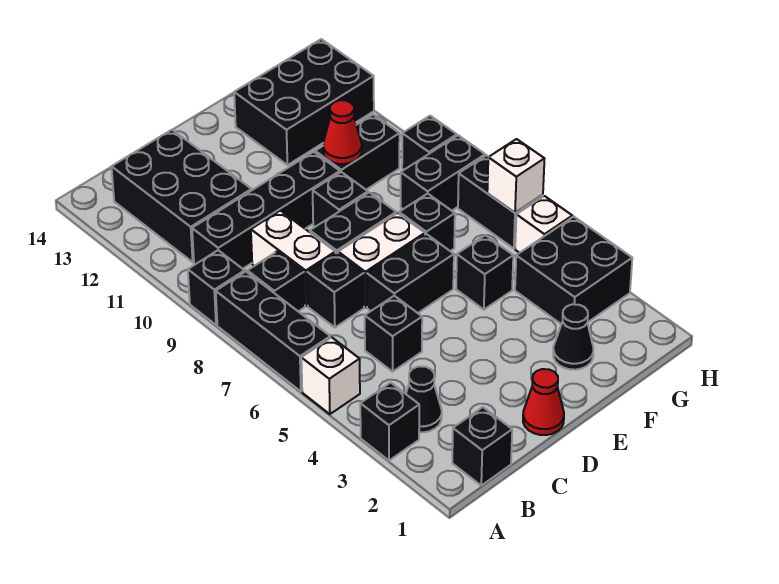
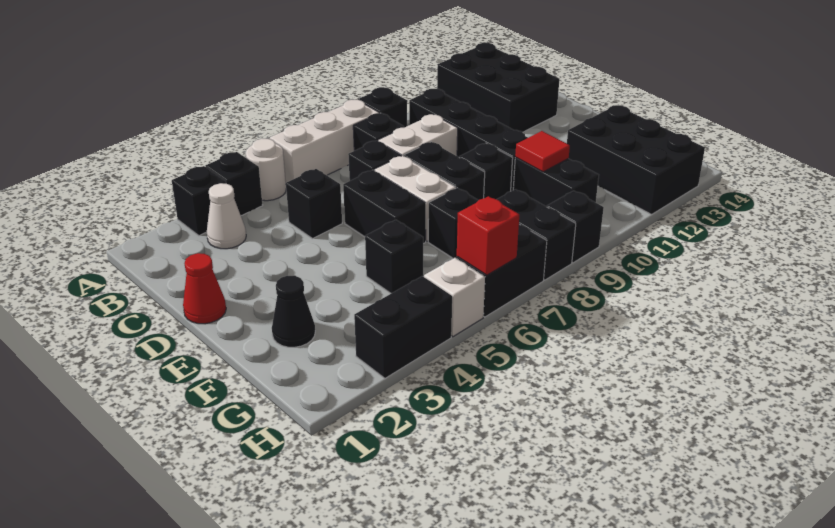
white 1x1 brick [301,337,360,414] -> white 1x1 round brick [246,139,286,201]
black 1x3 brick [216,272,330,391] -> white 1x3 brick [270,100,379,182]
black 1x1 brick [452,407,512,485] -> black 1x1 brick moved to [206,152,263,216]
black 1x1 cone [406,366,442,432] -> white 1x1 cone [207,183,246,249]
black 2x3 brick [112,130,252,262] -> black 2x3 brick turned to [437,43,560,132]
red 1x1 cone [323,100,362,164] -> red 1x1 tile [515,131,570,172]
black 2x2 brick [515,217,632,324] -> black 1x2 brick [354,276,452,378]
white 1x1 brick [487,139,544,213] -> red 1x1 brick [457,196,519,275]

